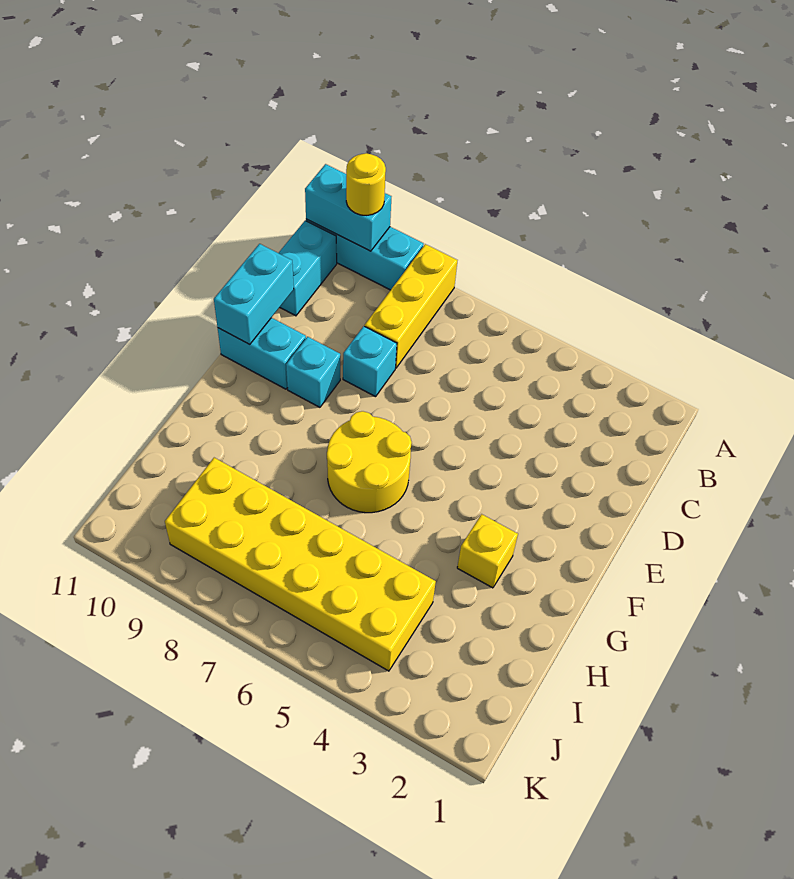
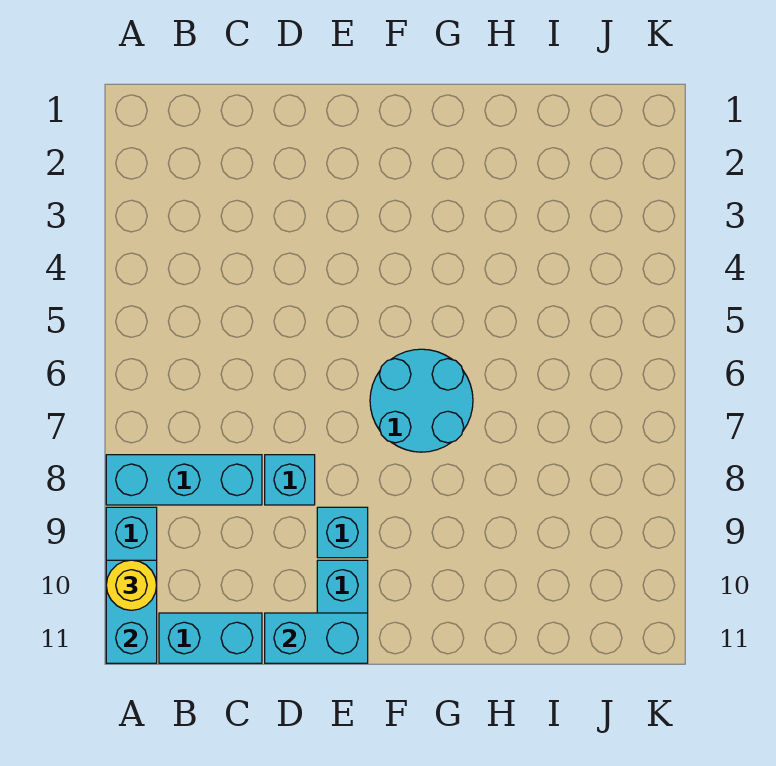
yellow 1x3 brick [365,244,457,368] -> cyan 1x3 brick [106,455,262,505]
yellow 2x2 round brick [327,411,412,513] -> cyan 2x2 round brick [370,349,473,452]
yellow 1x1 brick [457,514,518,588] -> none
yellow 2x6 brick [165,458,436,671] -> none

